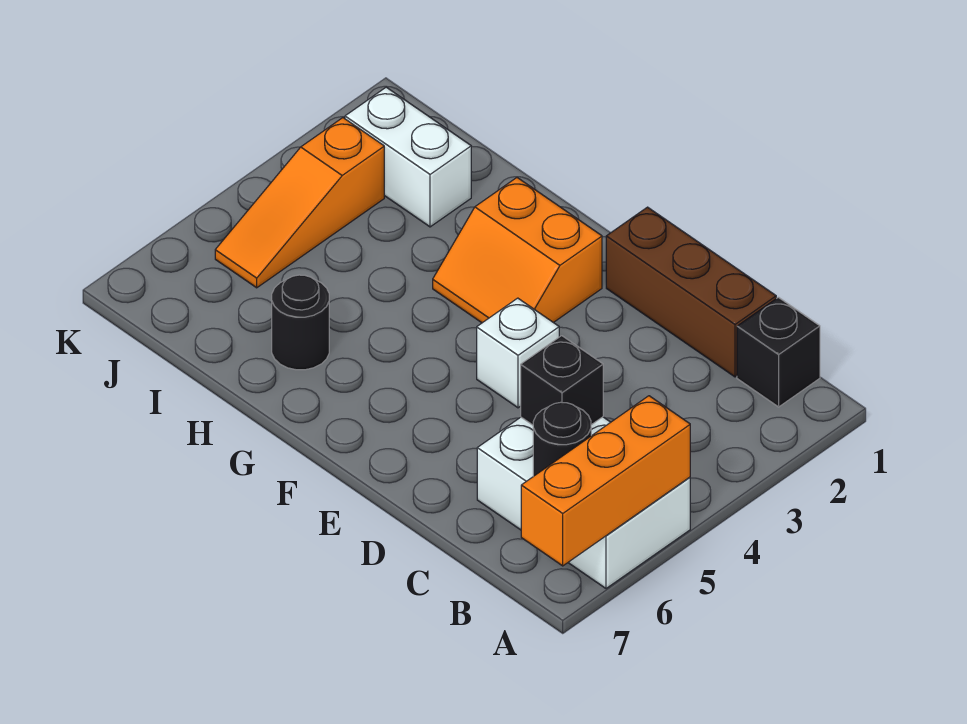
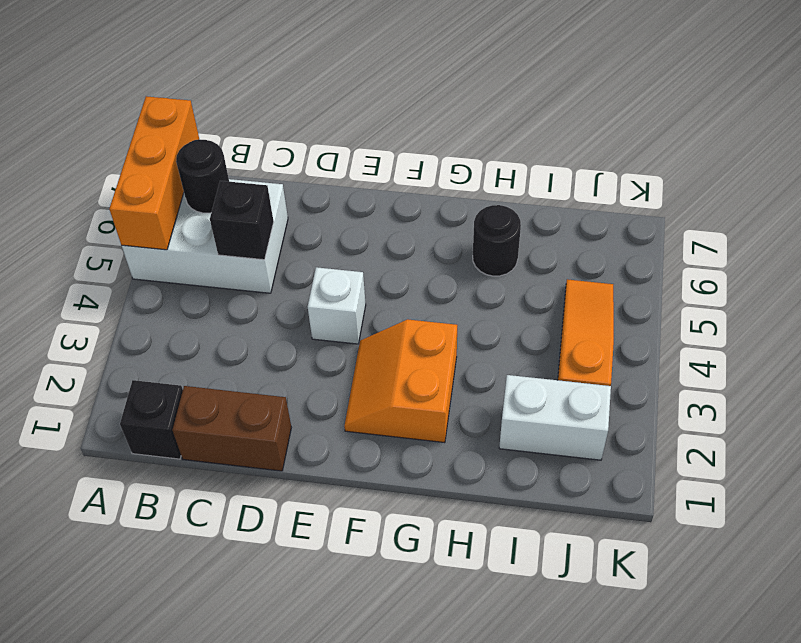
brown 1x3 brick [606,207,776,377] -> brown 1x2 brick [173,386,291,471]
orange 2x2 slope [433,178,602,323] -> orange 2x2 slope turned to [344,319,457,443]

